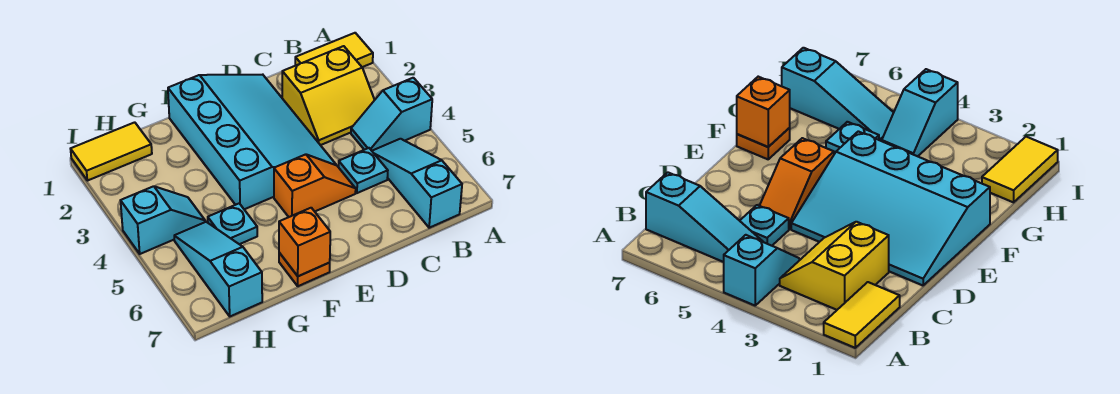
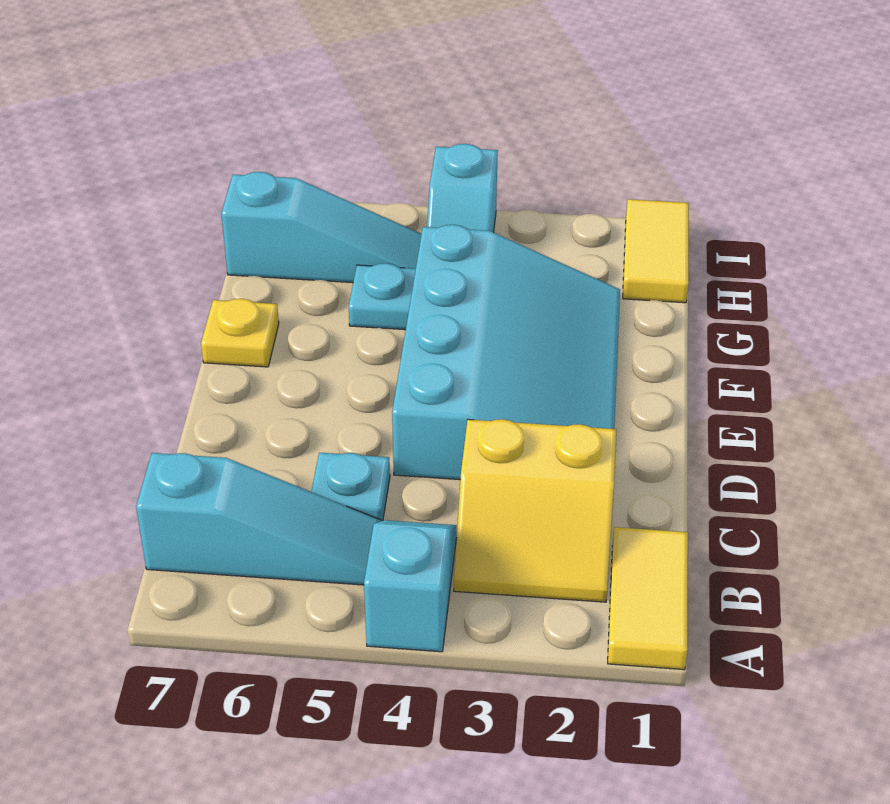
yellow 2x2 slope [282,46,374,145] -> yellow 2x2 slope turned to [454,419,616,602]
cyan 3x4 slope [168,75,336,209] -> cyan 3x4 slope turned to [392,225,620,480]
orange 1x2 slope [274,154,356,217] -> none
orange 1x1 plate [279,253,330,286] -> yellow 1x1 plate [201,299,279,367]
orange 1x1 brick [279,208,330,276] -> none

